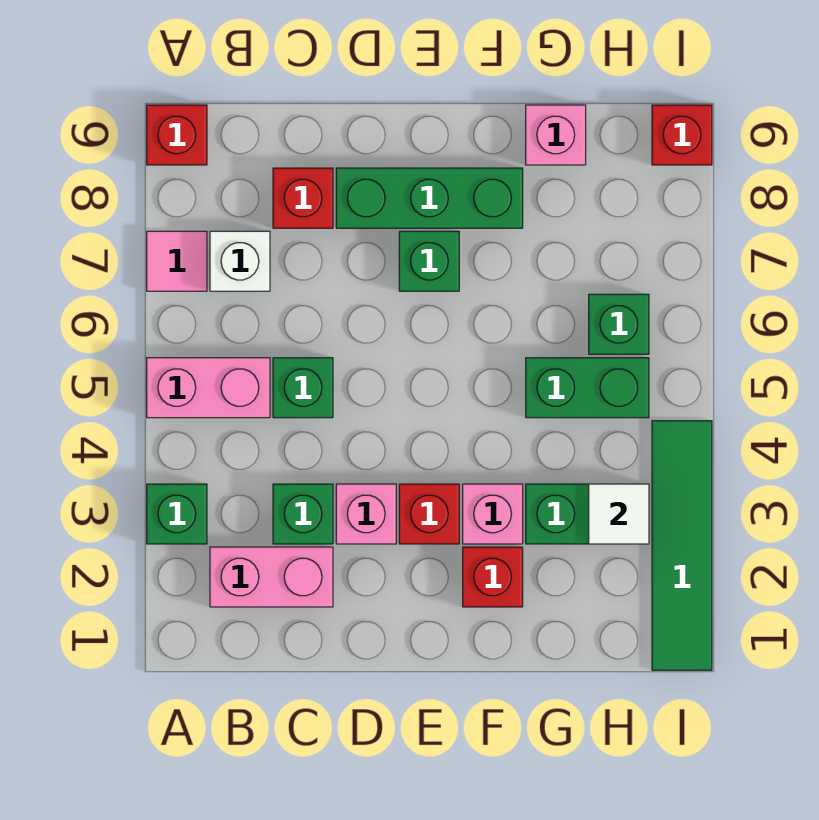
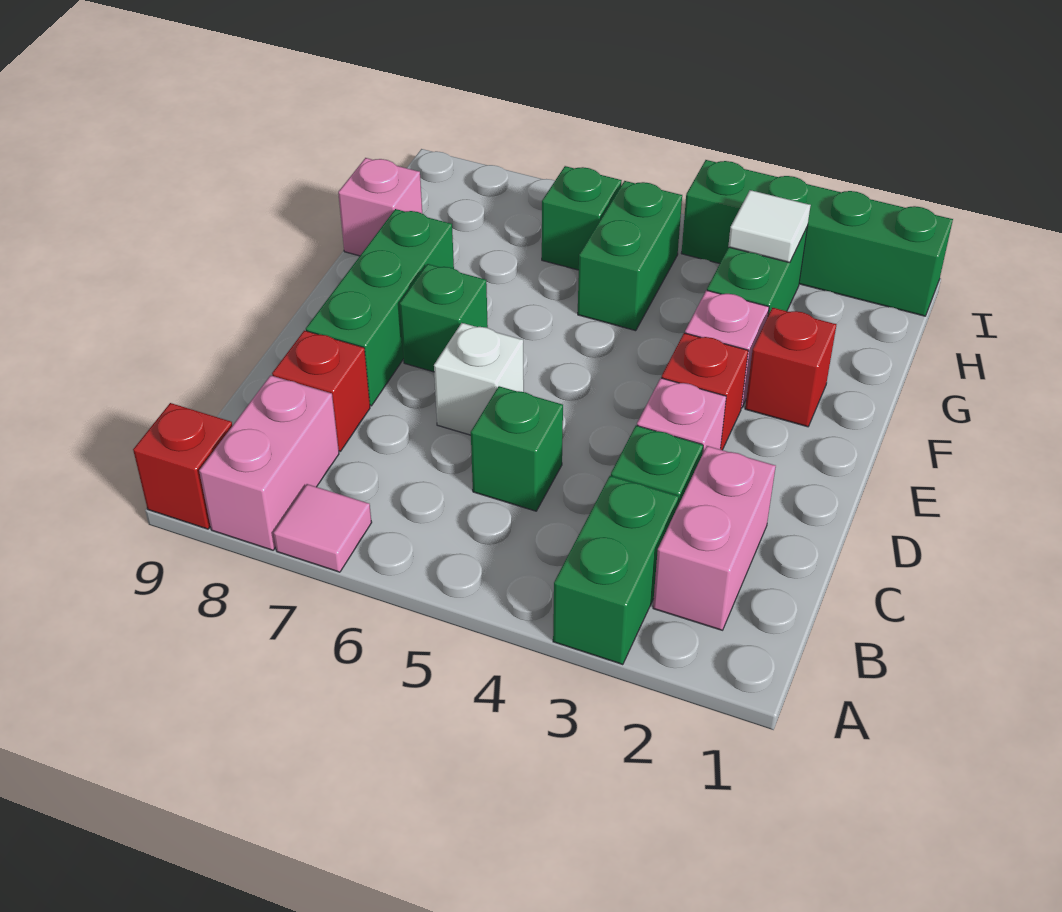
green 1x1 brick [147,484,207,544] -> green 1x2 brick [553,476,679,665]
pink 1x2 brick [147,358,270,418] -> pink 1x2 brick moved to [199,375,339,550]
white 1x1 brick [210,231,270,291] -> white 1x1 brick moved to [434,323,524,435]
green 1x4 tile [652,421,712,670] -> green 1x4 brick [681,160,953,316]
red 1x1 brick [652,105,712,165] -> none

